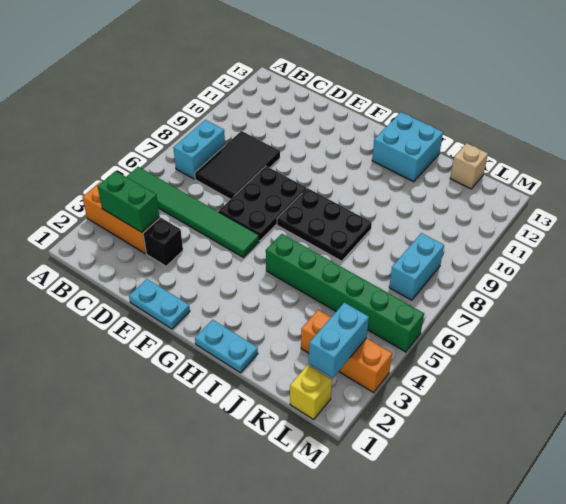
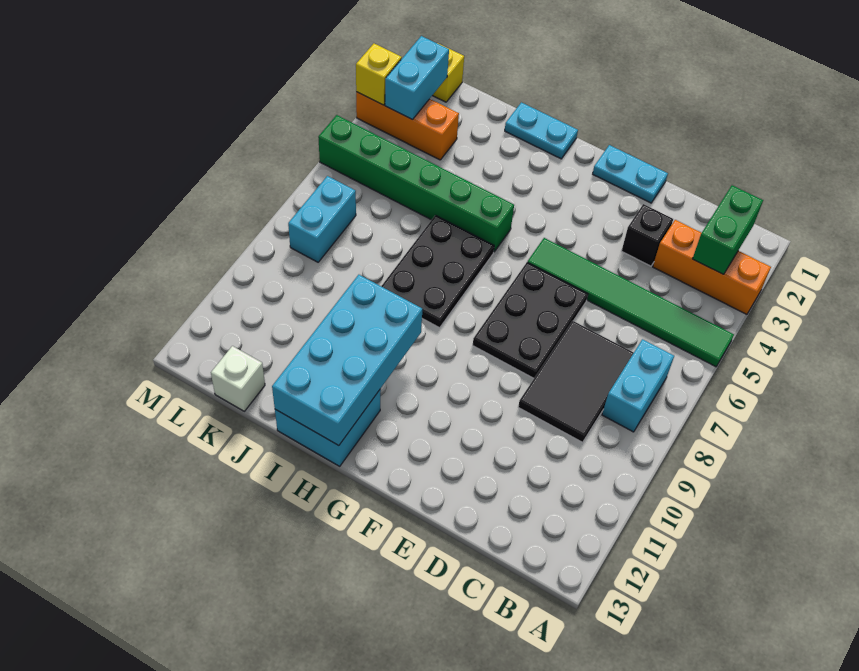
green 1x2 brick [98,171,159,232] -> green 1x2 brick turned to [693,185,763,274]
black 2x3 plate [277,188,372,261] -> black 2x3 plate turned to [381,215,494,328]
none -> cyan 2x4 brick [272,275,422,446]
tan 1x1 brick [450,143,488,189] -> white 1x1 brick [211,346,265,411]
none -> yellow 1x1 brick [356,44,402,105]

